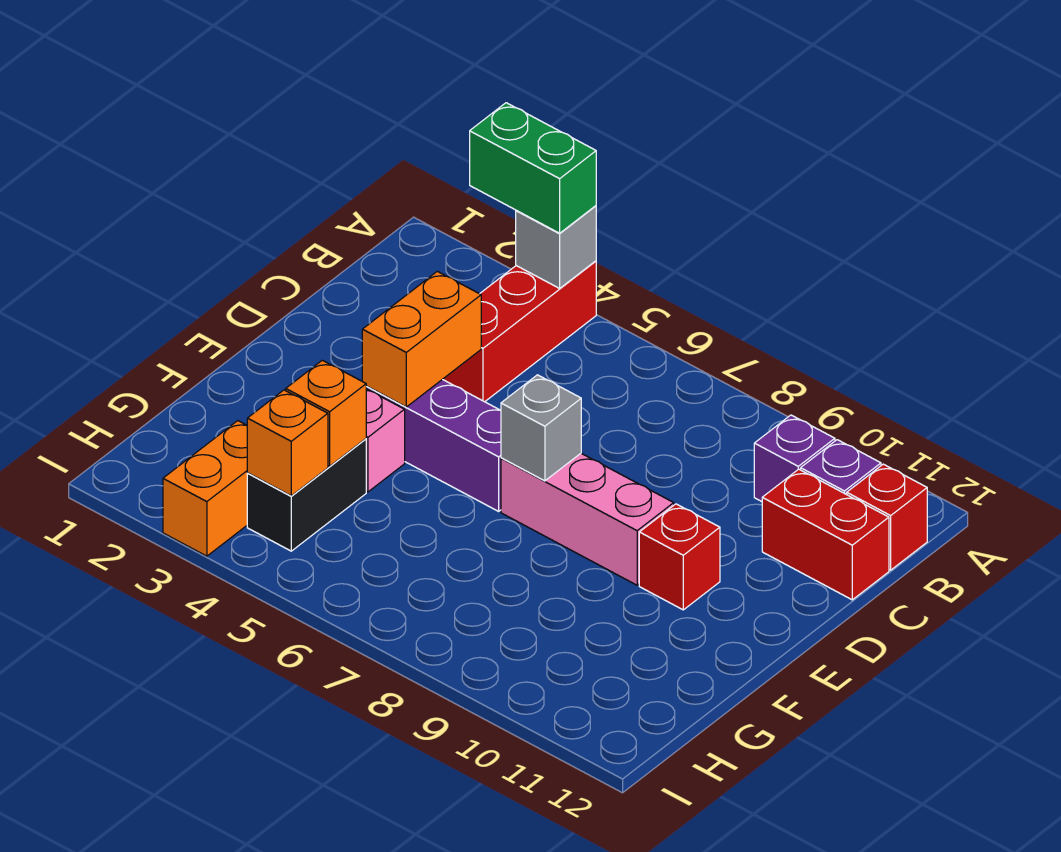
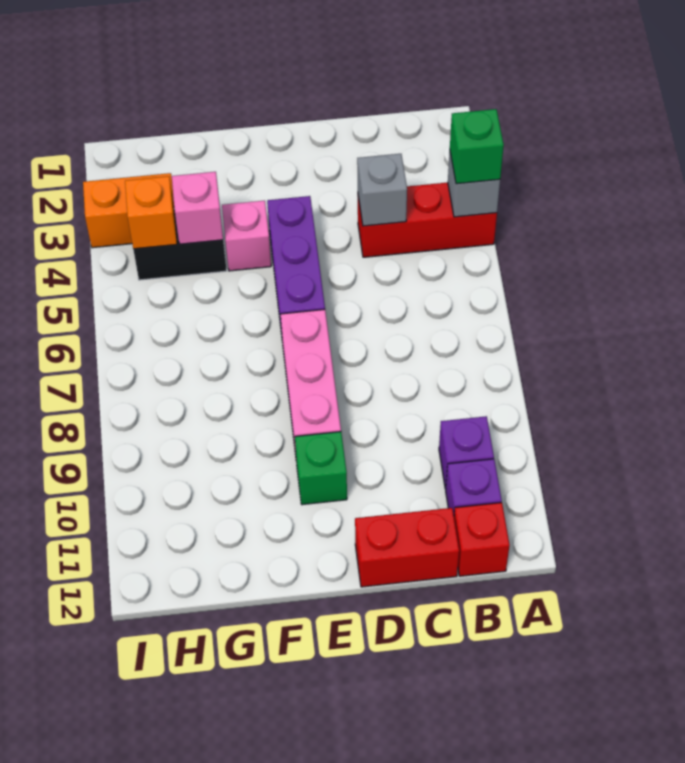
green 1x2 brick [470,103,596,233] -> green 1x1 brick [450,109,504,184]
red 1x2 brick [762,469,889,600] -> red 1x2 brick turned to [355,508,459,587]
orange 1x2 brick [362,271,481,407] -> none
grey 1x1 brick [501,375,581,481] -> grey 1x1 brick moved to [357,154,407,226]
red 1x1 brick [639,504,720,610] -> green 1x1 brick [295,432,347,505]
orange 1x1 brick [286,360,366,466] -> pink 1x1 brick [171,172,223,244]

